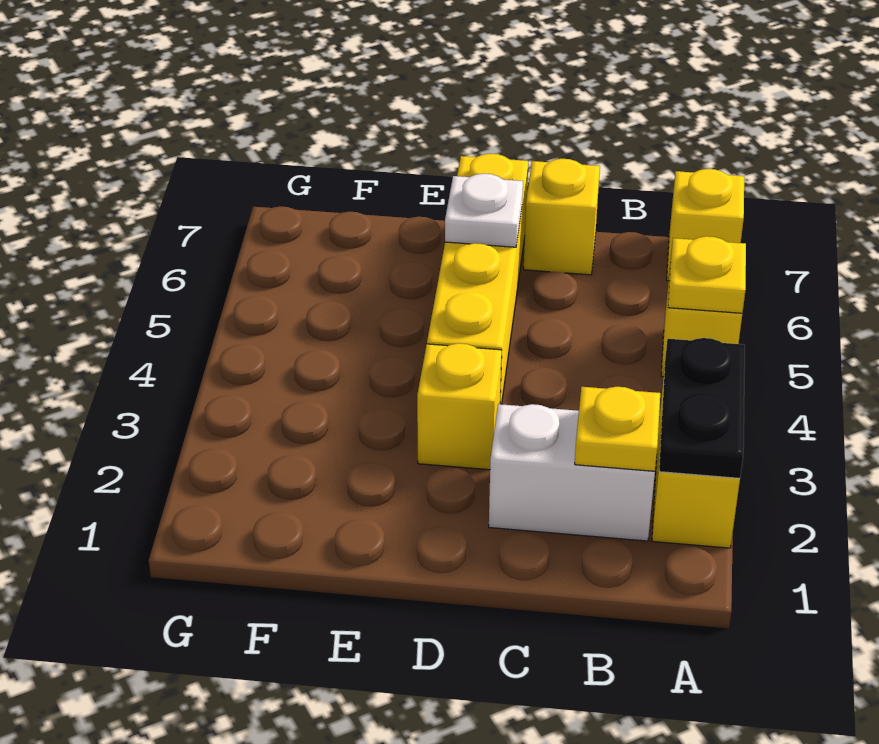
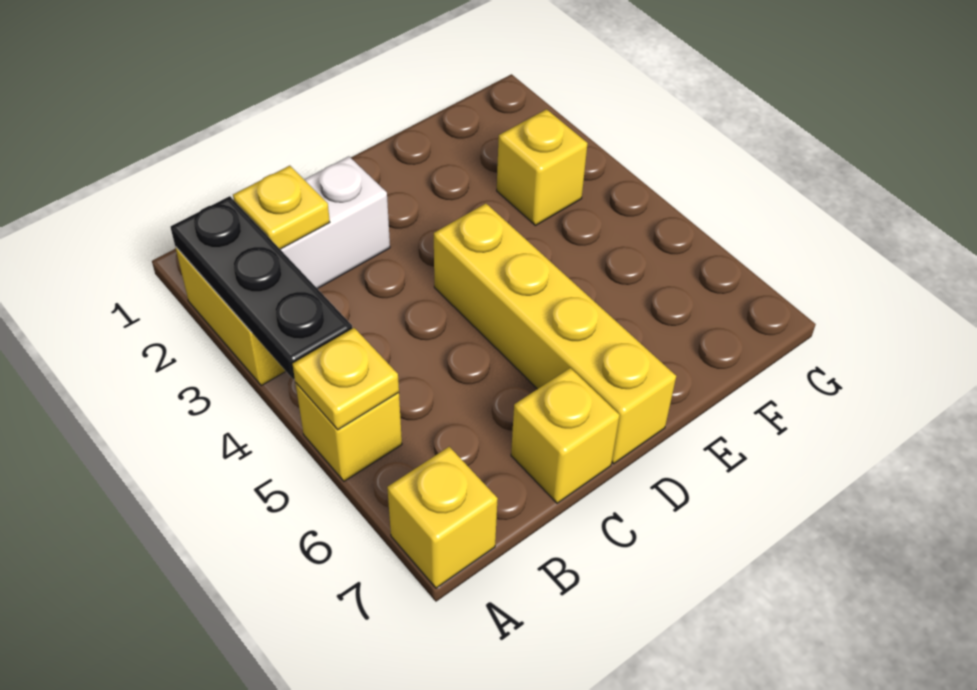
black 1x2 plate [659,338,745,478] -> black 1x3 plate [171,196,352,379]
yellow 1x1 brick [417,343,502,470] -> yellow 1x1 brick moved to [497,109,588,226]
white 1x1 plate [445,174,523,247] -> none

